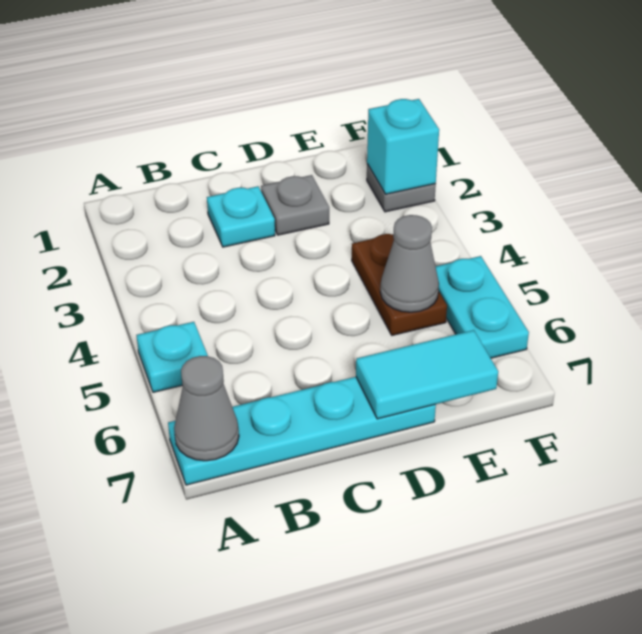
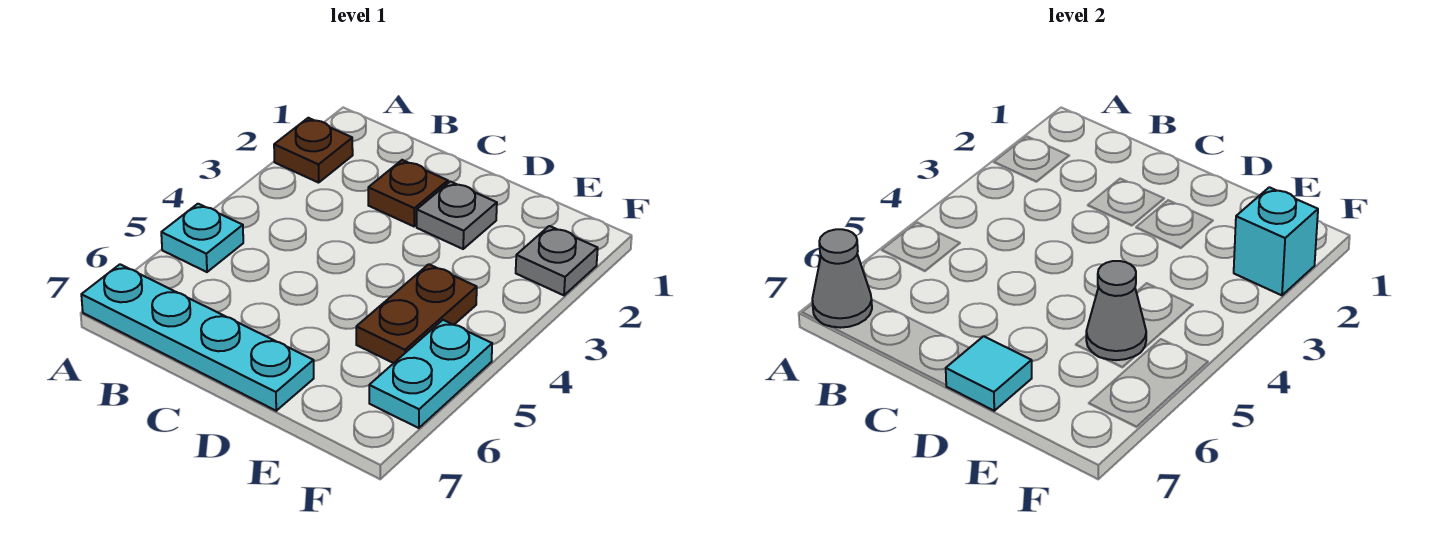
none -> brown 1x1 plate [274,118,353,183]
cyan 1x1 plate [207,186,275,247] -> brown 1x1 plate [368,160,448,226]
cyan 1x2 tile [356,330,498,419] -> cyan 1x1 tile [946,336,1032,411]

